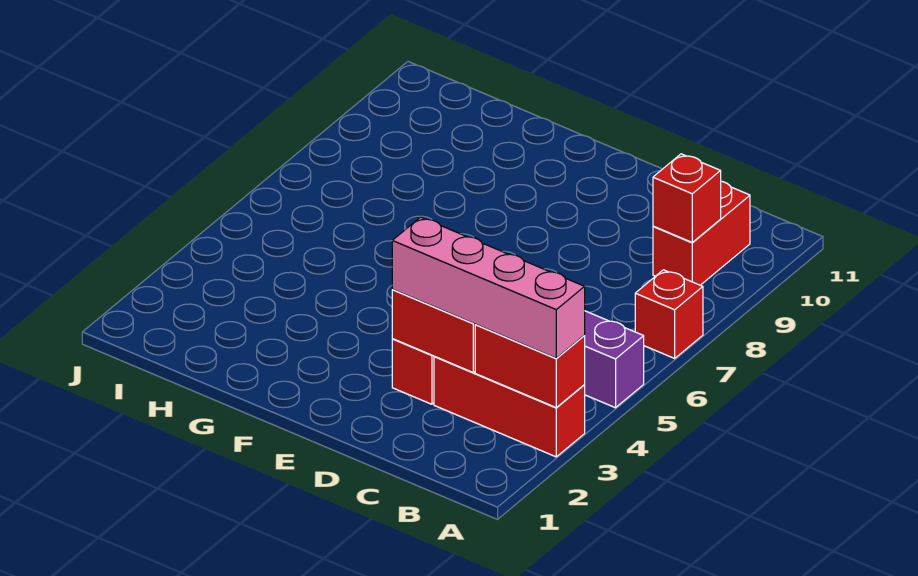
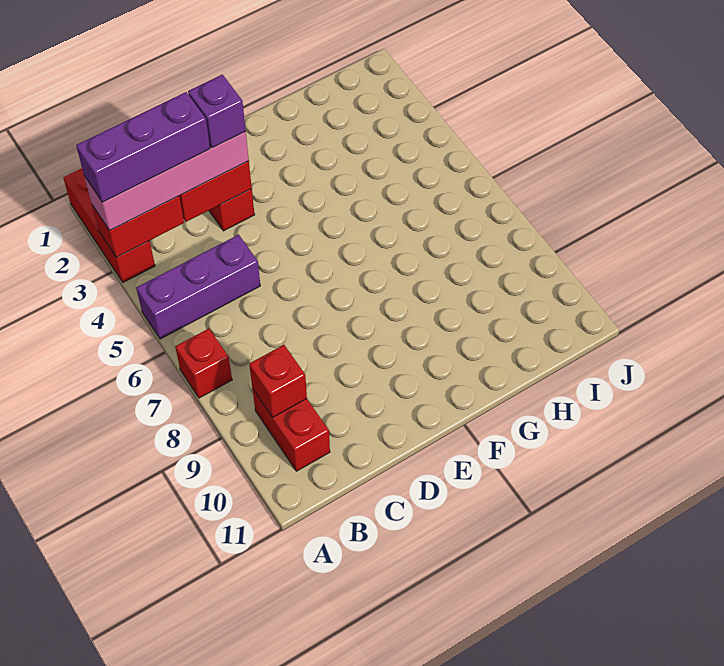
red 1x3 brick [434,356,585,457] -> red 1x3 brick turned to [63,168,155,282]
none -> purple 1x3 brick [76,92,210,202]
none -> purple 1x1 brick [188,75,246,148]

